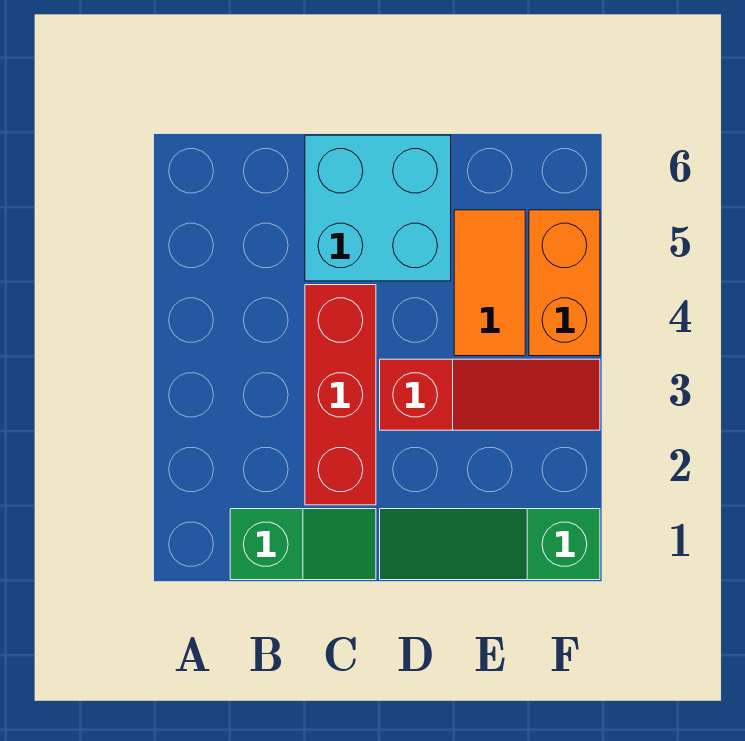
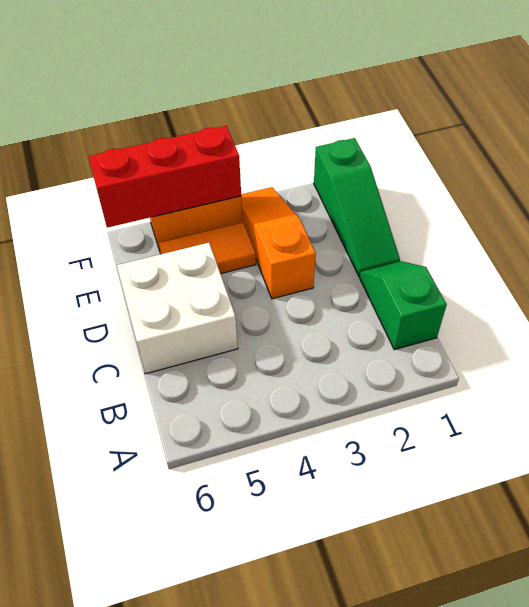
red 1x3 brick [305,285,376,505] -> red 1x3 brick moved to [88,126,241,228]
cyan 2x2 brick [305,135,451,281] -> white 2x2 brick [117,243,238,374]
red 1x3 slope [380,359,600,430] -> orange 1x3 slope [241,187,316,299]

